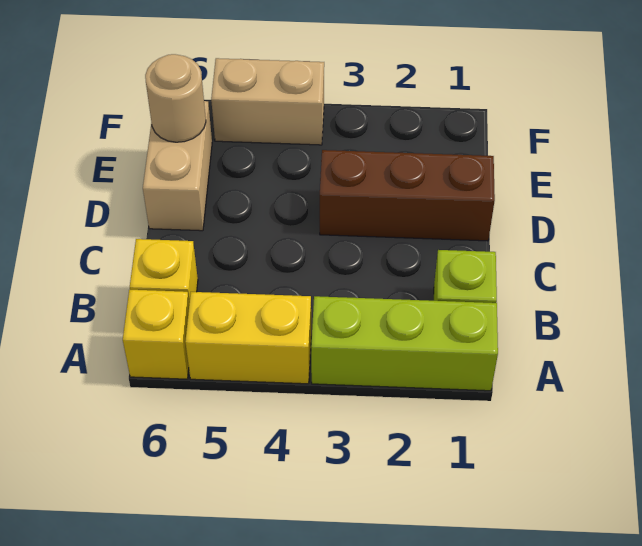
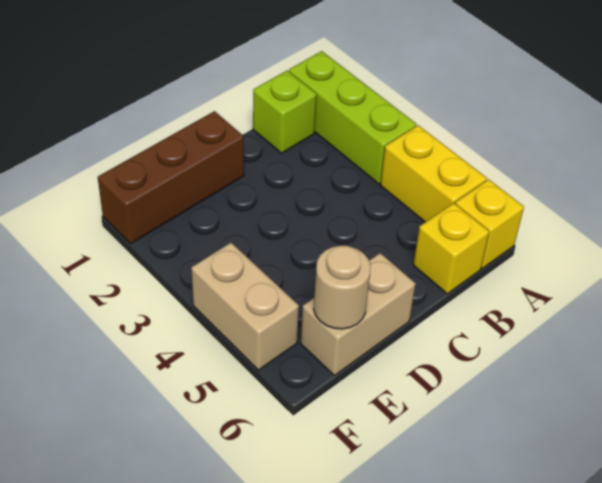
brown 1x3 brick [320,150,495,241] -> brown 1x3 brick turned to [98,111,244,244]

